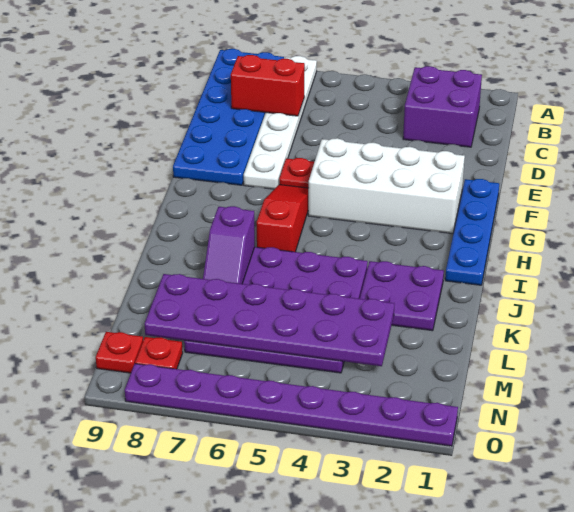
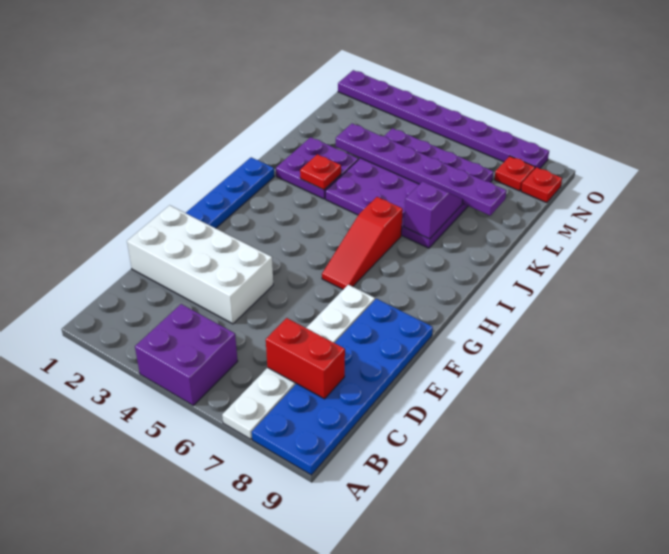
purple 2x2 brick [403,66,482,147] -> purple 2x2 brick moved to [135,304,238,405]
white 2x4 brick [308,138,465,234] -> white 2x4 brick moved to [127,205,273,324]
red 1x1 plate [279,158,314,188] -> red 1x1 plate moved to [300,154,341,190]
purple 2x6 plate [145,274,394,366] -> purple 1x6 plate [336,124,506,215]

